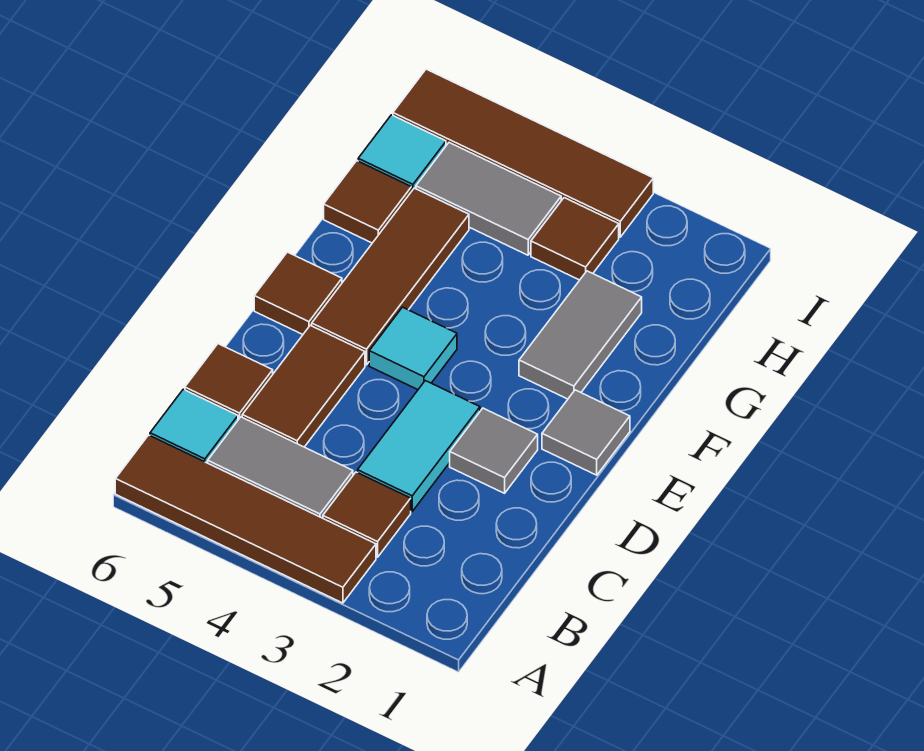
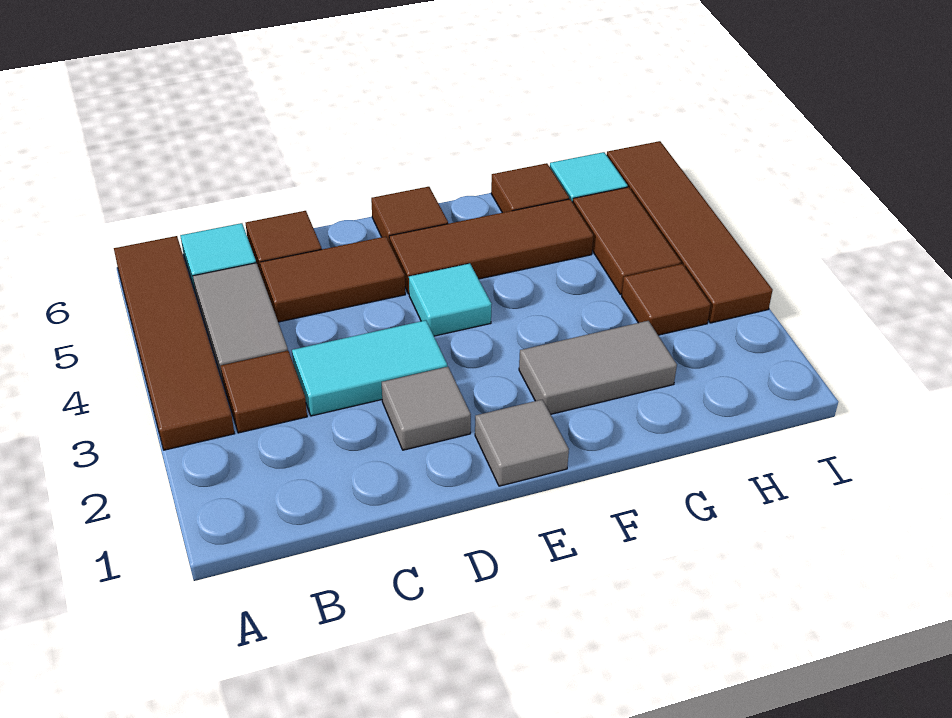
grey 1x2 tile [416,143,561,255] -> brown 1x2 tile [573,187,681,294]

